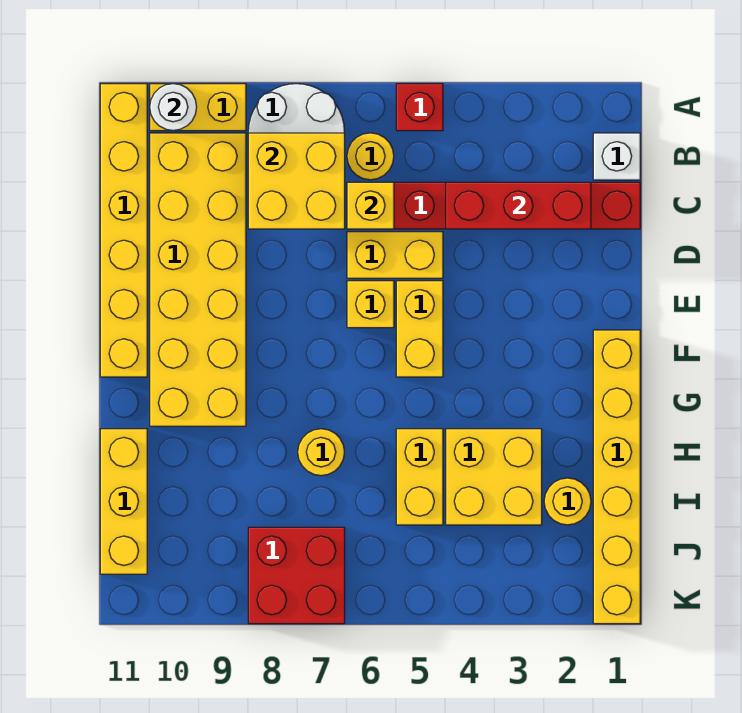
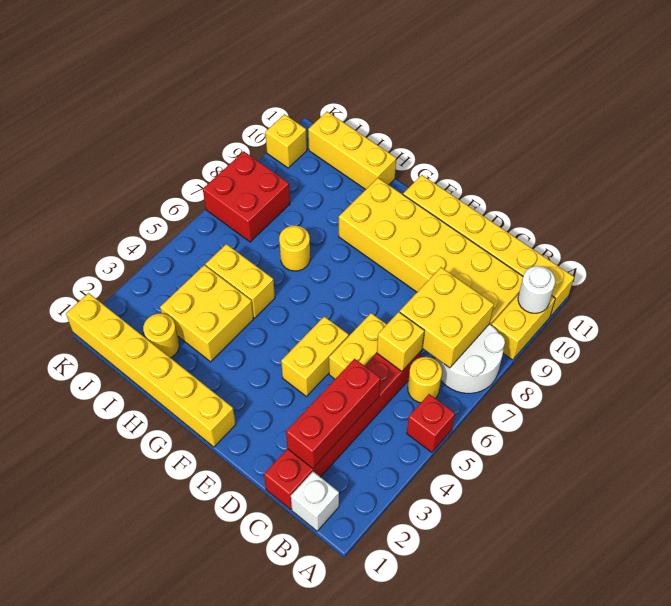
yellow 1x2 brick [396,281,443,377] -> yellow 1x2 brick turned to [281,316,348,396]
yellow 1x1 brick [347,281,394,328] -> yellow 1x1 brick moved to [265,114,307,168]

